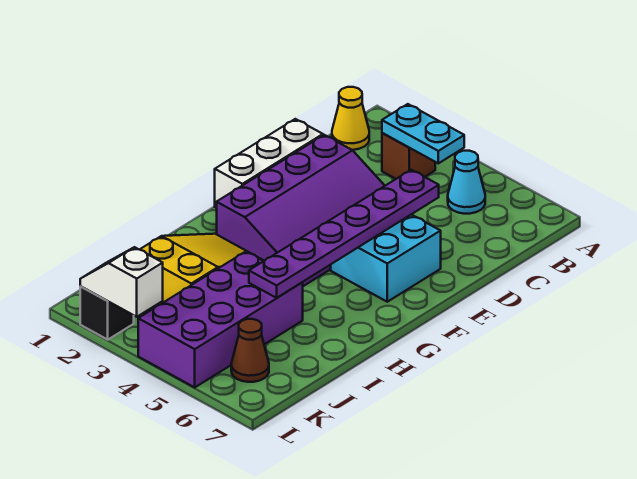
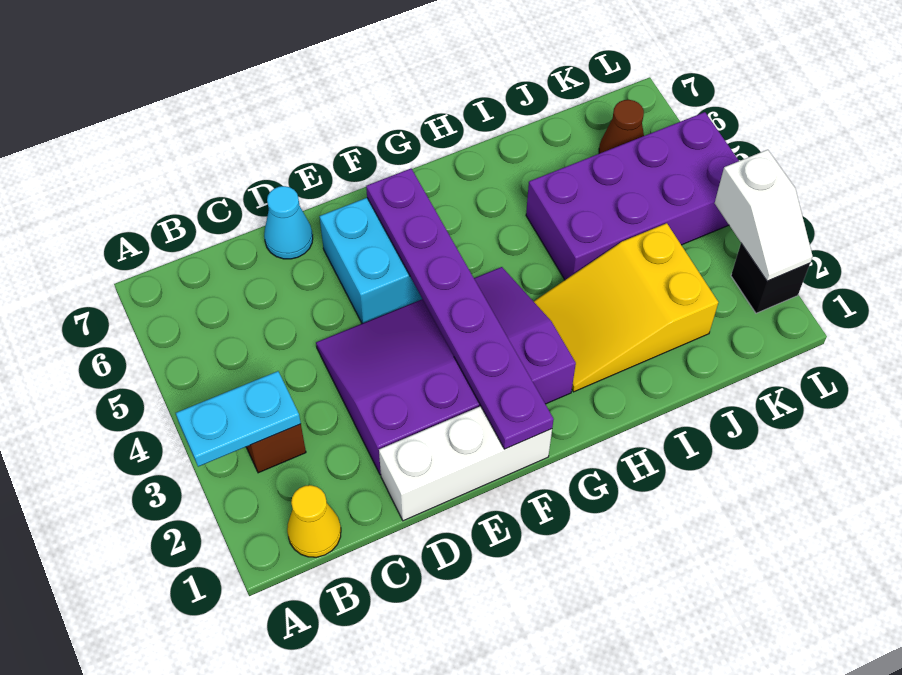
cyan 1x2 plate [382,104,464,163] -> cyan 1x2 plate turned to [176,371,301,467]
cyan 1x1 cone [448,151,485,214] -> cyan 1x1 cone moved to [264,186,313,259]
purple 1x6 plate [249,170,439,298] -> purple 1x6 plate turned to [366,169,554,449]

